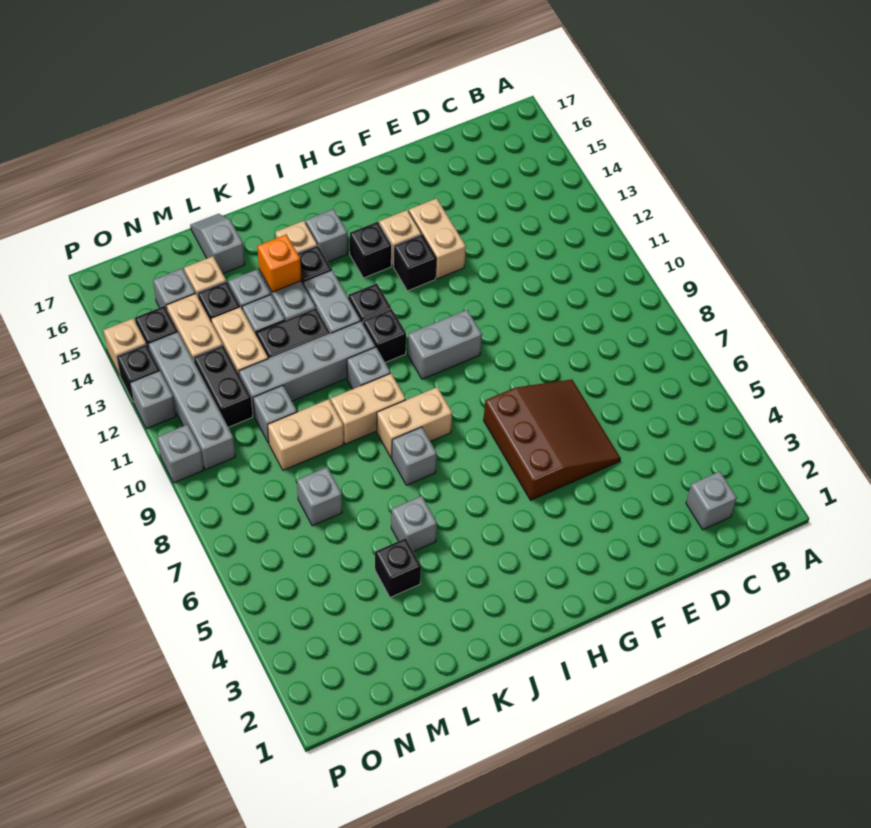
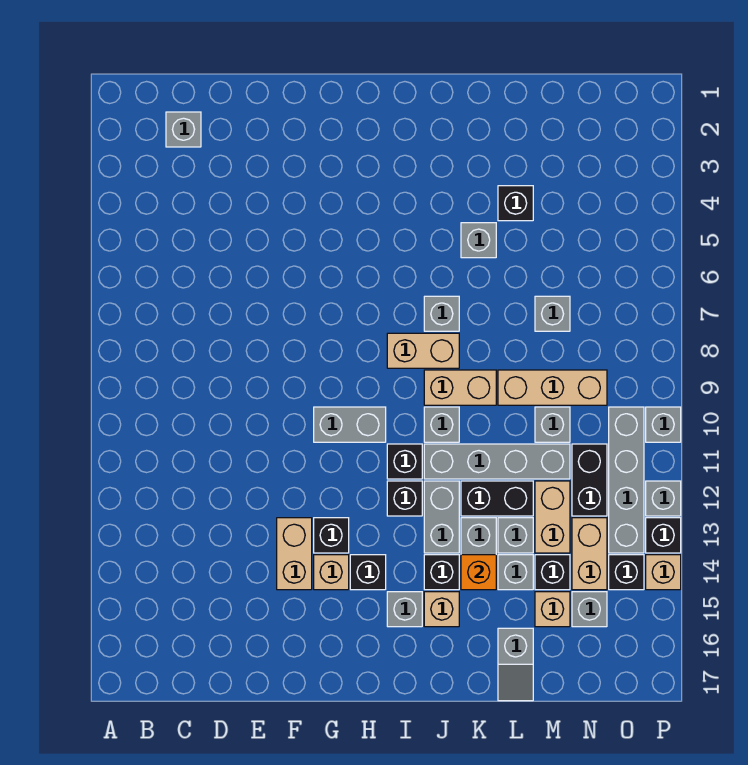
brown 3x3 slope [483,379,620,500] -> none
tan 1x2 brick [268,399,344,470] -> tan 1x3 brick [498,370,607,405]

